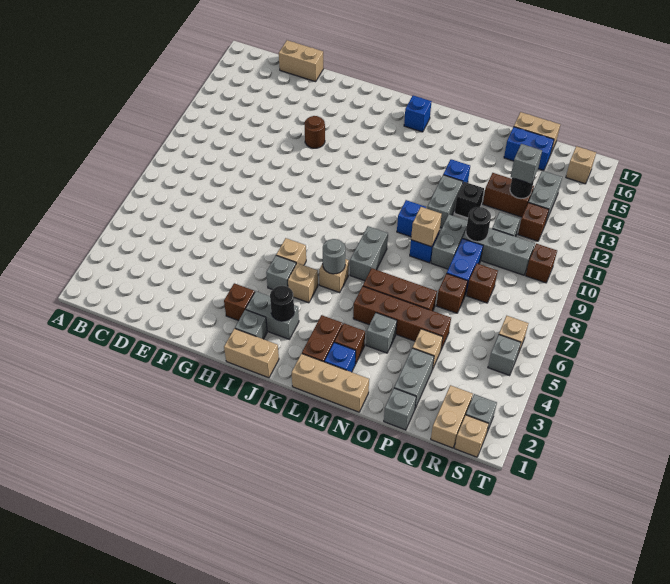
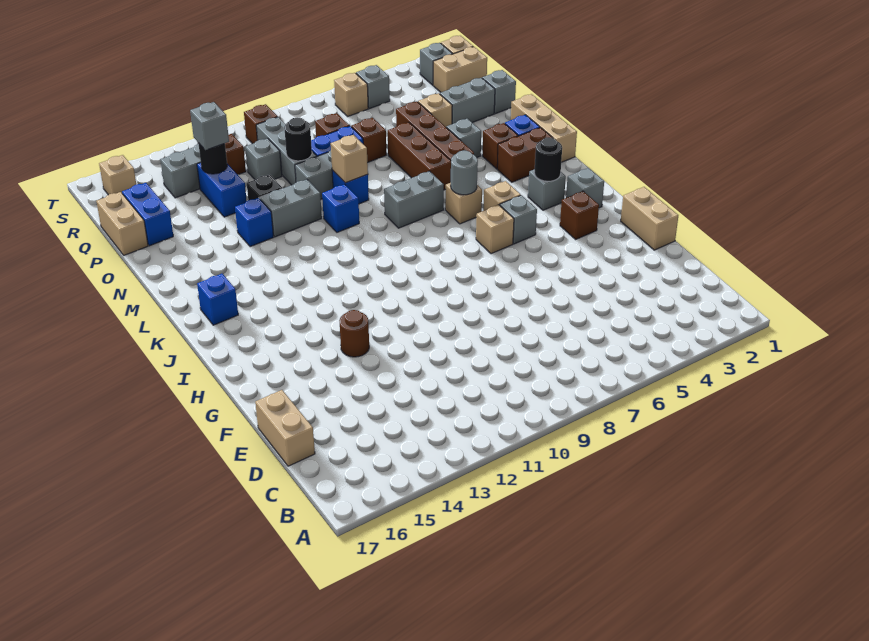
tan 1x2 brick [224,329,279,378] -> tan 1x2 brick moved to [621,187,678,250]
grey 1x2 brick [246,291,299,339] -> grey 1x1 brick [528,169,566,210]
brown 1x2 brick [483,173,534,217] -> blue 1x2 brick [197,163,247,217]

